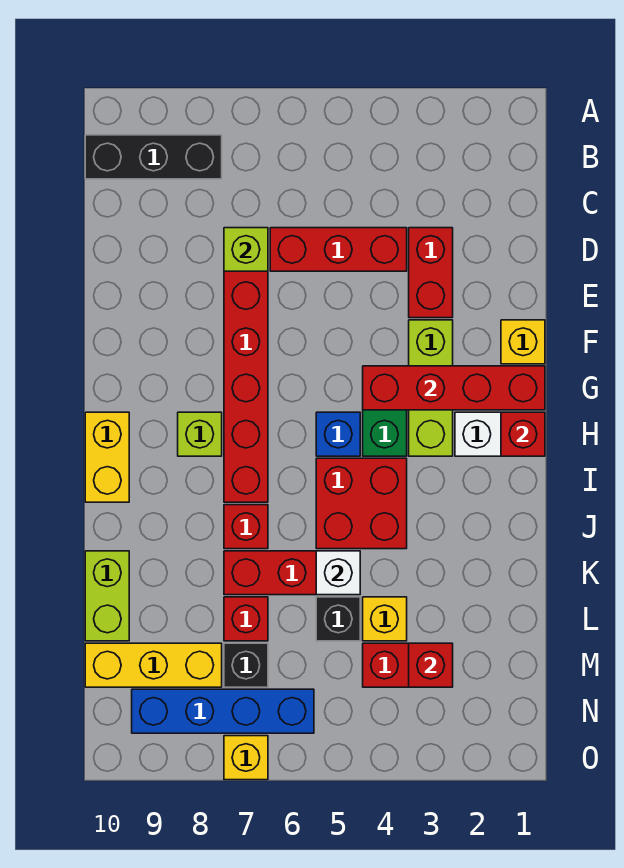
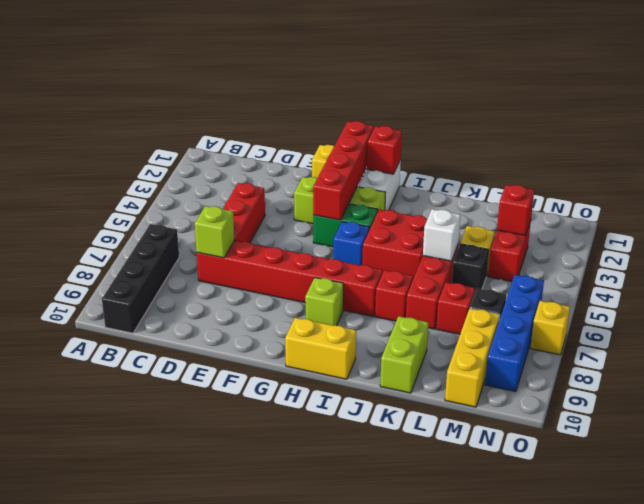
black 1x3 brick [85,135,222,179] -> black 1x4 brick [102,224,179,333]
red 1x2 brick [409,228,453,318] -> none
lime 1x2 brick [85,551,129,641] -> lime 1x2 brick turned to [380,316,428,393]

